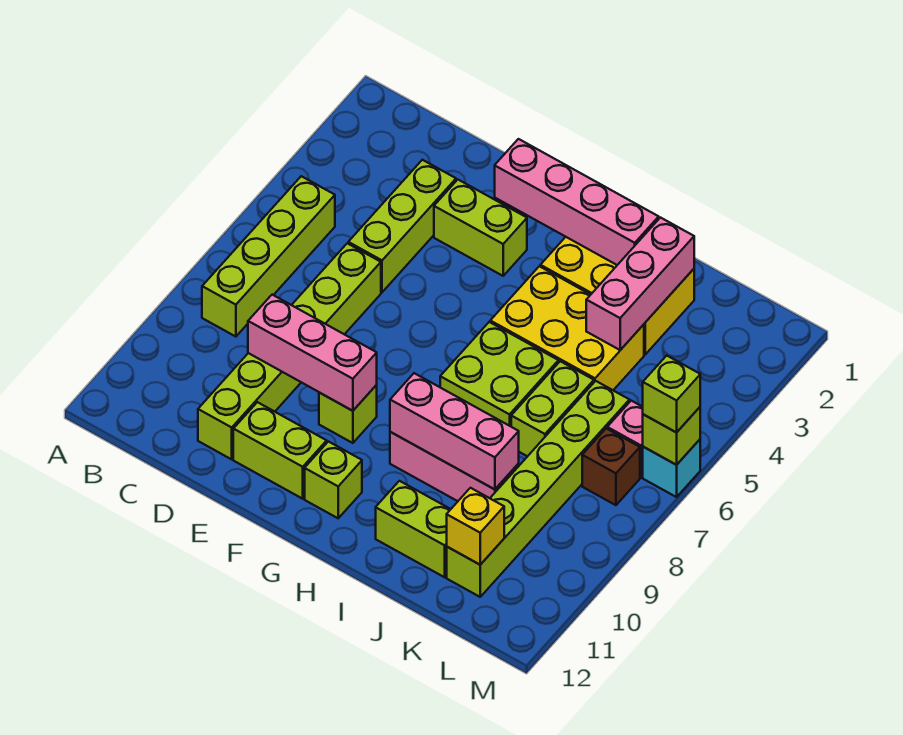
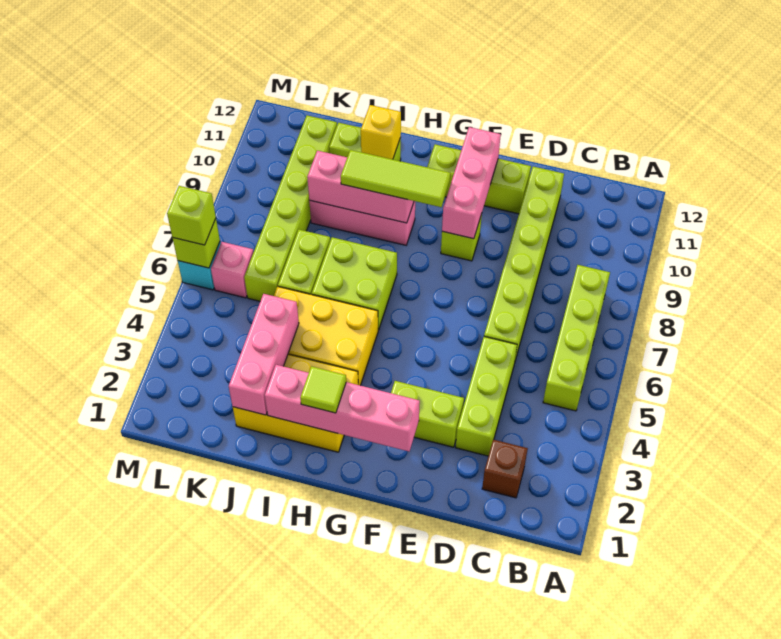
pink 1x3 brick [248,295,377,411] -> pink 1x3 brick turned to [442,127,501,239]
none -> lime 1x3 tile [341,150,450,207]
none -> lime 1x1 tile [300,366,346,413]
yellow 1x1 brick [447,488,504,565] -> yellow 1x1 brick moved to [361,105,401,159]
brown 1x1 brick [582,428,640,505] -> brown 1x1 brick moved to [482,440,528,498]

